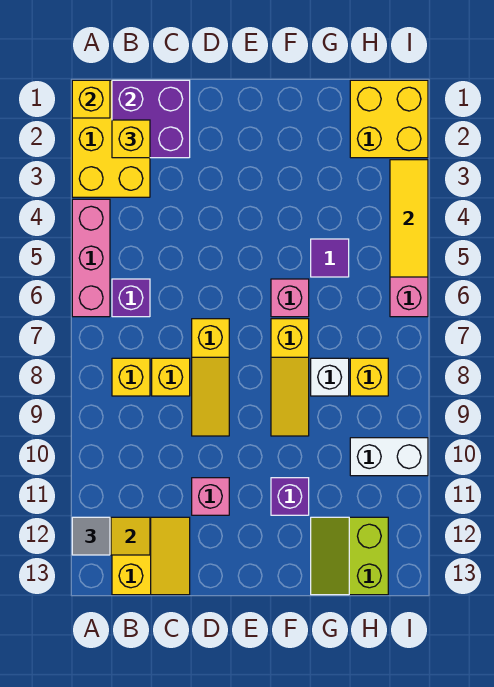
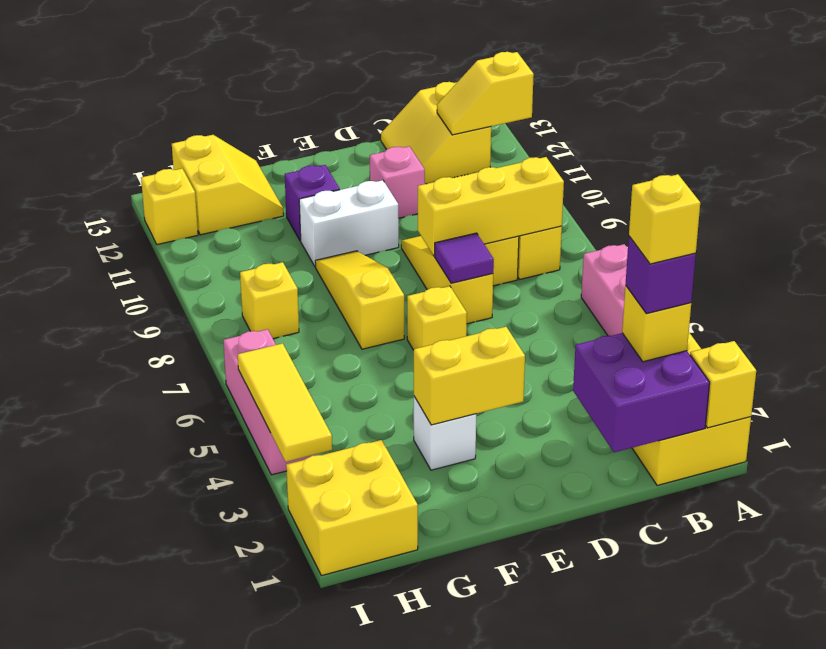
grey 1x1 tile [72,517,110,555] -> none
none -> yellow 1x1 brick [629,174,700,264]
purple 1x1 brick [112,279,150,317] -> purple 1x1 brick moved to [626,236,696,314]
none -> yellow 1x3 brick [418,157,564,256]
none -> yellow 1x2 brick [414,327,525,425]
none -> yellow 1x1 brick [407,286,467,350]
pink 1x1 brick [271,279,309,317] -> none
purple 1x1 tile [311,239,349,277] -> purple 1x1 tile moved to [435,233,494,283]
white 1x1 brick [311,358,349,396] -> white 1x1 brick moved to [414,397,476,470]
lime 2x2 slope [311,517,388,595] -> yellow 2x2 slope [172,135,284,235]
white 1x2 brick [350,438,428,476] -> white 1x2 brick moved to [299,180,399,267]
none -> yellow 1x1 brick [141,169,198,245]

